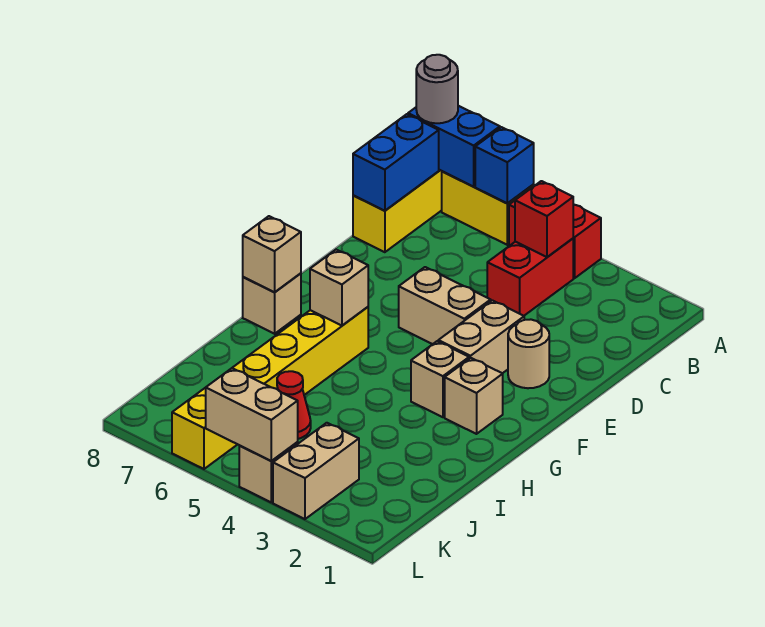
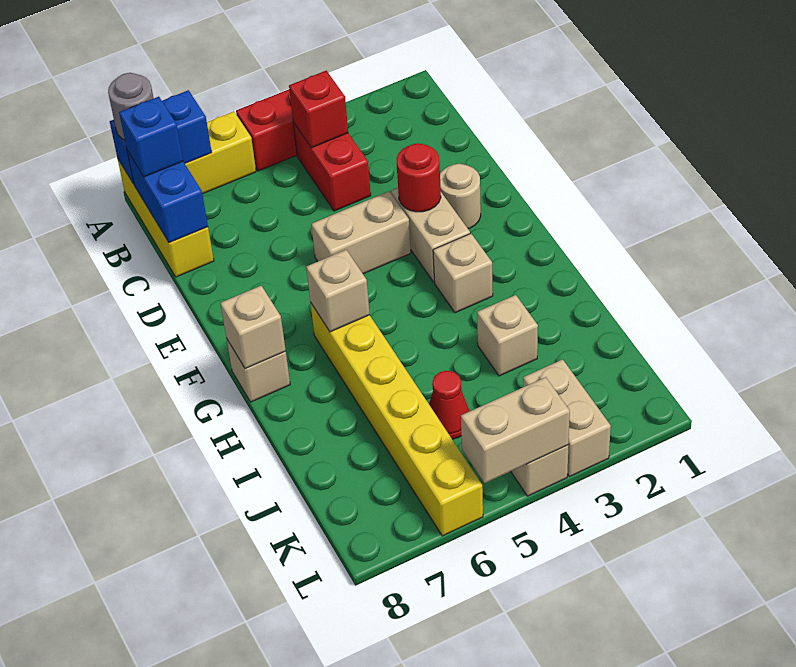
blue 1x1 brick [475,127,534,203] -> blue 1x1 brick moved to [119,97,183,177]
none -> red 1x1 round brick [397,143,441,212]
tan 1x1 brick [445,358,503,434] -> tan 1x1 brick moved to [477,295,538,376]

